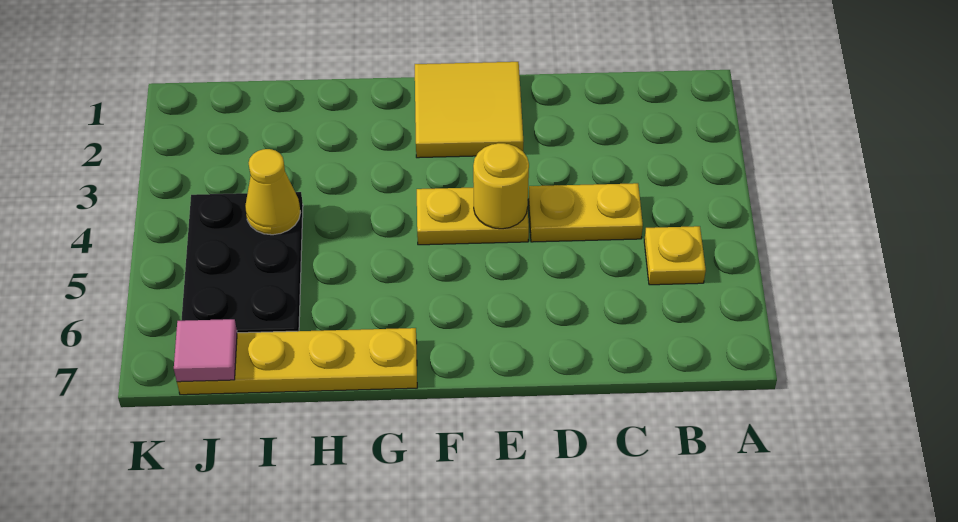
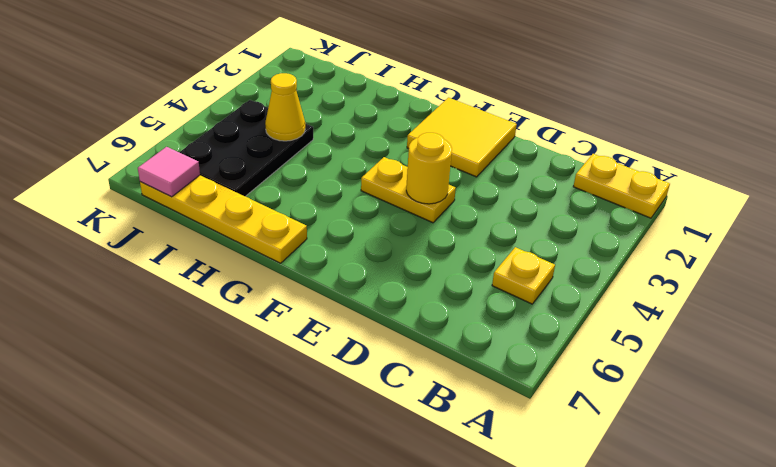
yellow 1x2 plate [528,183,643,242] -> yellow 1x2 plate moved to [573,154,670,218]

